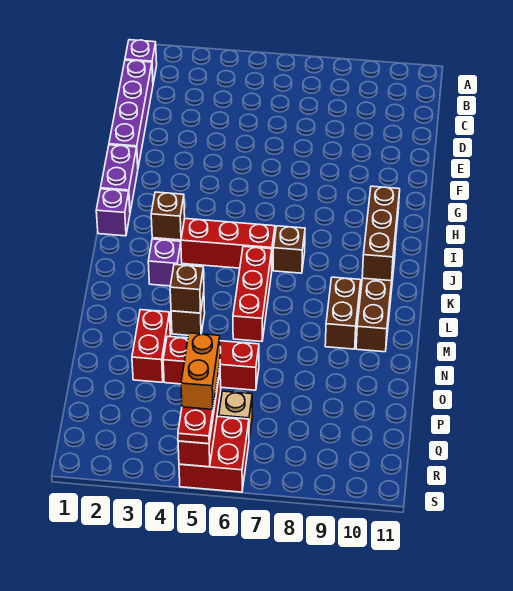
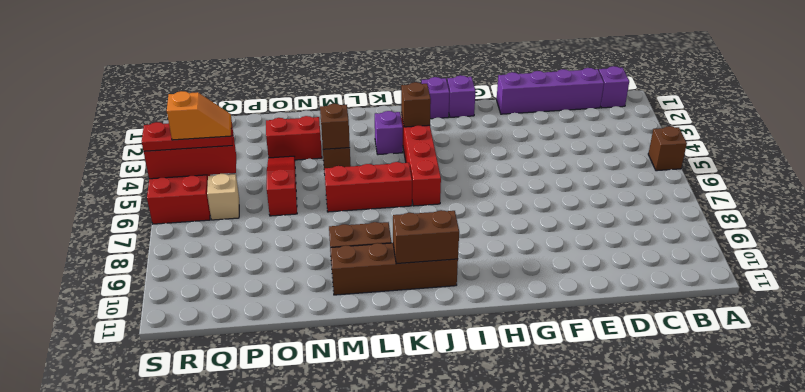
purple 1x2 brick [101,145,138,212] -> purple 1x1 brick [447,75,476,117]
brown 1x3 brick [362,186,400,281] -> brown 1x2 brick [393,210,459,264]
brown 1x1 brick [273,226,305,273] -> brown 1x1 brick moved to [648,126,687,171]
red 1x3 brick [163,336,259,390] -> red 1x3 slope [267,156,297,216]
orange 1x2 brick [181,333,220,410] -> orange 1x2 slope [167,91,231,140]

